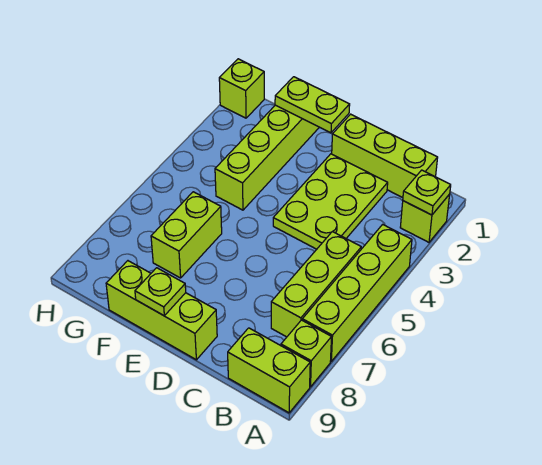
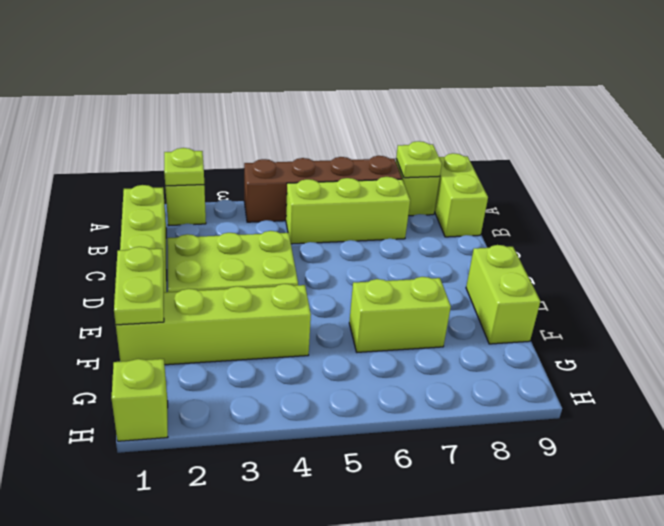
lime 1x4 brick [302,224,412,361] -> brown 1x4 brick [244,156,402,222]
lime 1x3 brick [106,261,217,360] -> lime 1x2 brick [466,245,541,344]
lime 1x1 plate [135,268,186,316] -> lime 1x1 plate moved to [396,141,442,178]

